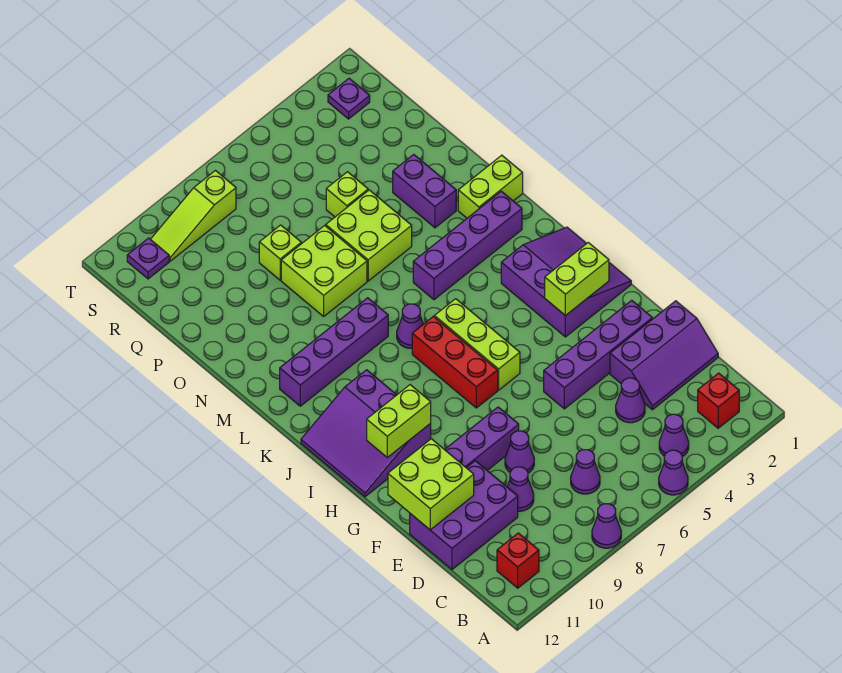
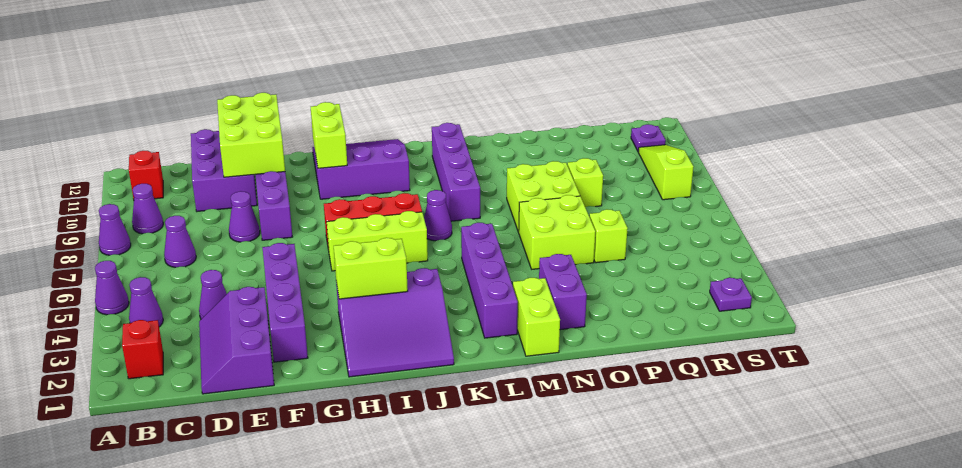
purple 1x1 cone [507,467,534,511] -> purple 1x1 cone moved to [132,184,163,234]
lime 2x2 brick [388,439,474,530] -> lime 2x3 brick [217,93,285,177]
lime 1x2 brick [545,243,609,316] -> lime 1x2 brick turned to [334,238,408,299]
purple 1x2 brick [393,154,456,228] -> purple 1x2 brick turned to [539,254,587,330]

